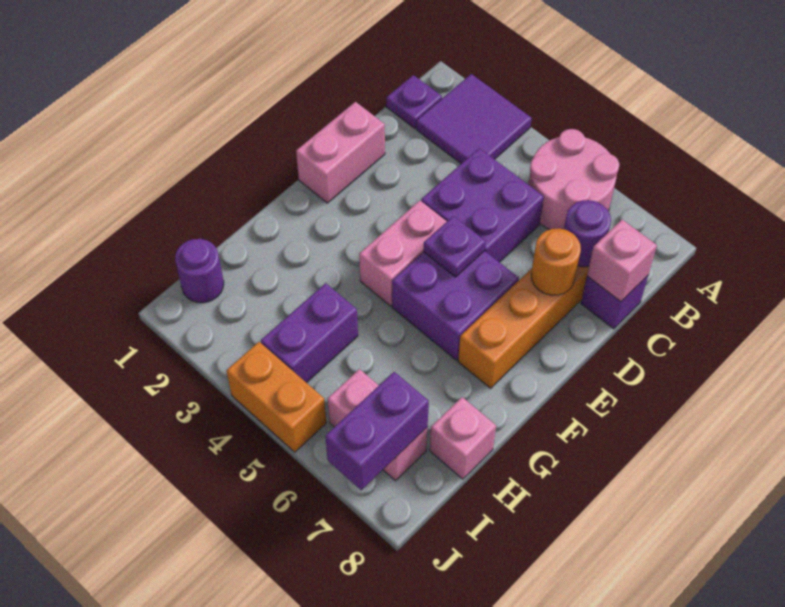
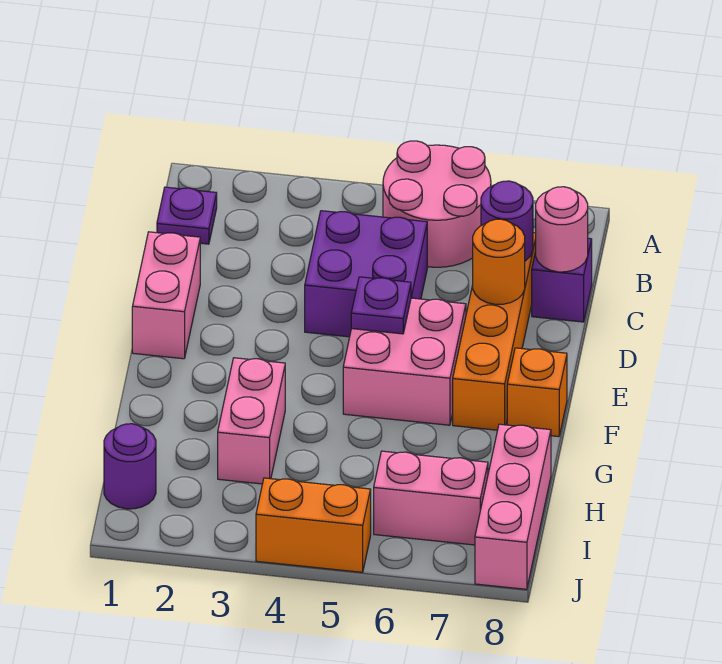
purple 2x2 tile [416,74,532,164] -> none
pink 1x1 brick [587,220,657,302] -> pink 1x1 round brick [536,187,588,272]
pink 1x2 brick [359,200,447,306] -> pink 1x2 brick moved to [218,358,285,484]
purple 2x2 brick [392,251,519,360] -> pink 2x2 brick [343,298,466,425]
none -> orange 1x1 brick [507,348,567,437]
purple 1x2 brick [261,283,358,383] -> none
pink 1x1 brick [430,397,496,479] -> pink 1x3 brick [475,424,551,589]
purple 1x2 brick [325,372,429,490] -> none

